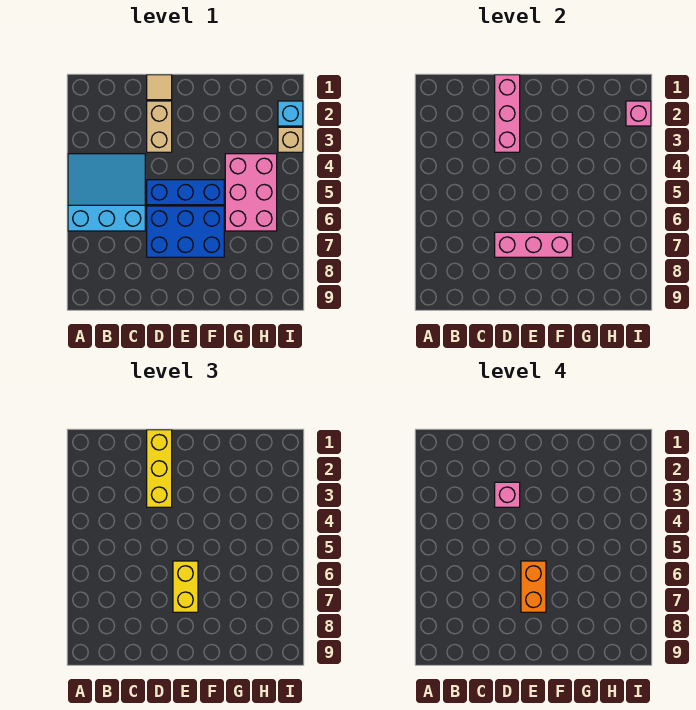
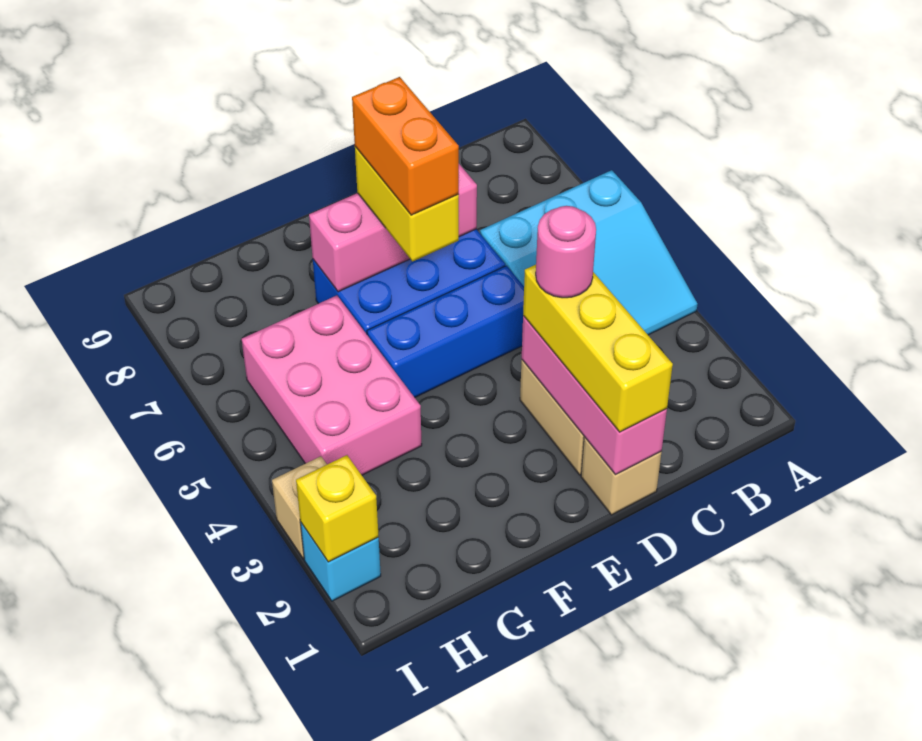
tan 1x1 tile [147,75,172,100] -> tan 1x1 brick [581,437,661,515]
pink 1x1 brick [495,482,520,507] -> pink 1x1 round brick [536,206,596,298]
pink 1x1 brick [626,101,651,126] -> yellow 1x1 brick [296,455,379,562]

